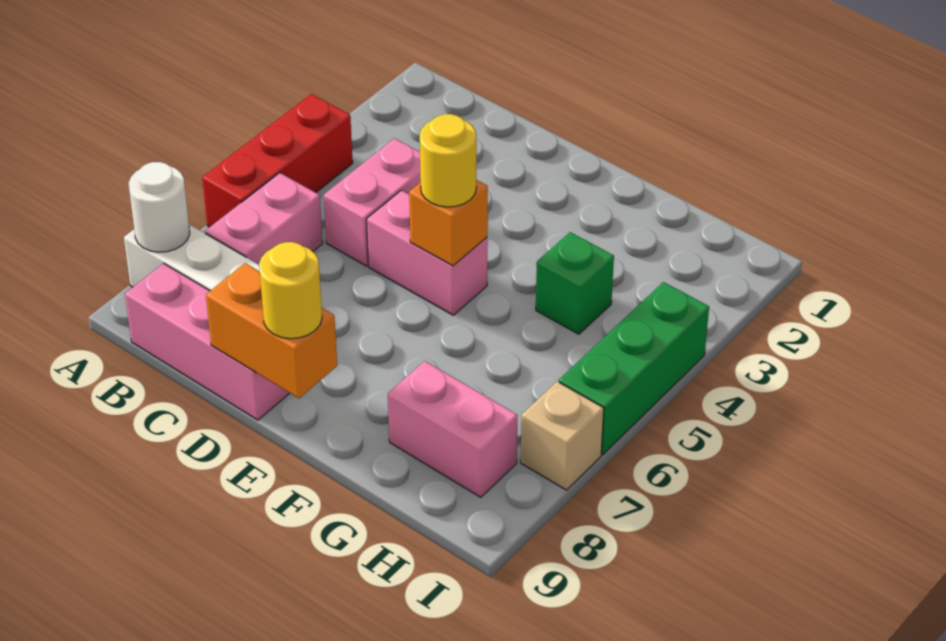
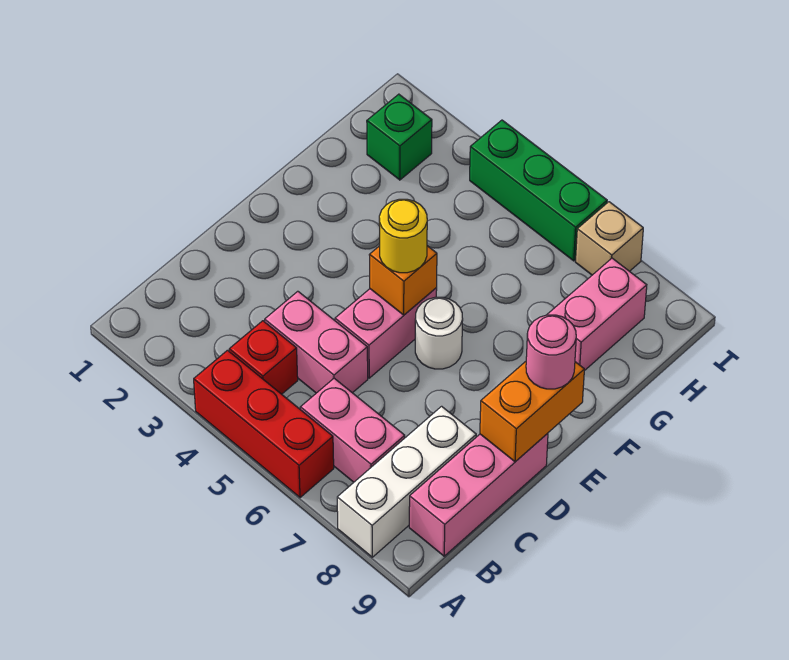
white 1x1 round brick [129,162,190,252] -> white 1x1 round brick moved to [415,297,463,369]
none -> red 1x1 brick [229,321,298,394]
yellow 1x1 round brick [259,242,322,339] -> pink 1x1 round brick [526,315,576,389]
green 1x1 brick [536,232,614,334] -> green 1x1 brick moved to [367,94,432,180]

